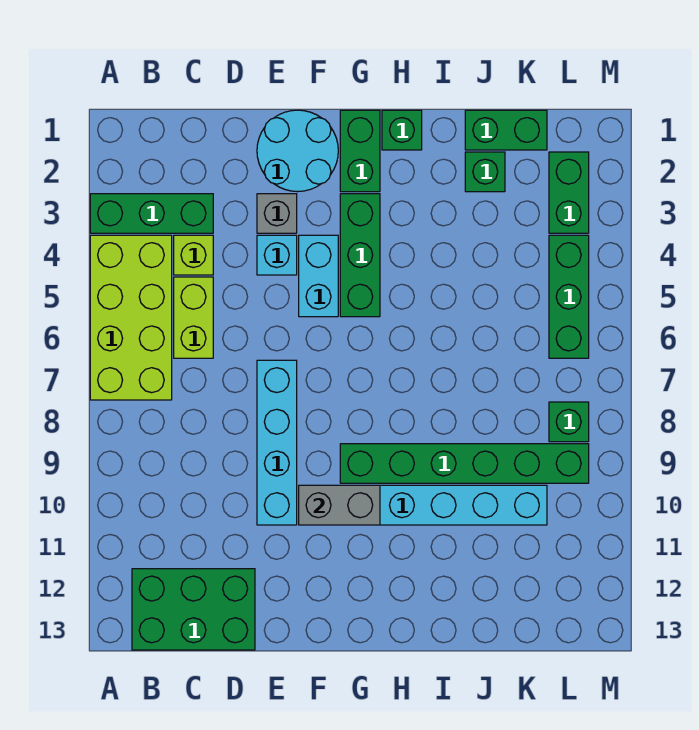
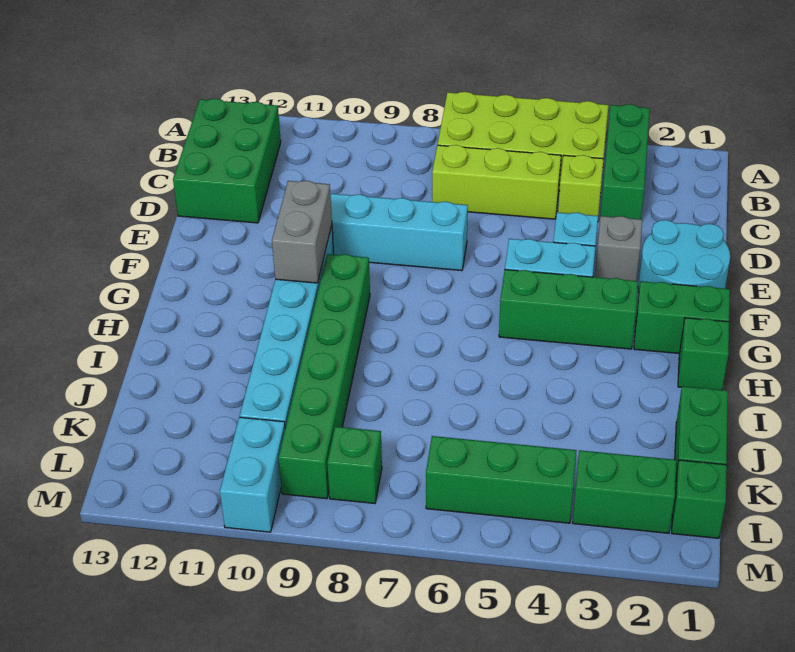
lime 1x2 brick [174,277,213,358] -> lime 1x3 brick [432,145,561,219]
green 1x1 brick [465,152,505,192] -> green 1x1 brick moved to [672,460,727,538]
none -> cyan 1x2 brick [220,417,285,532]

